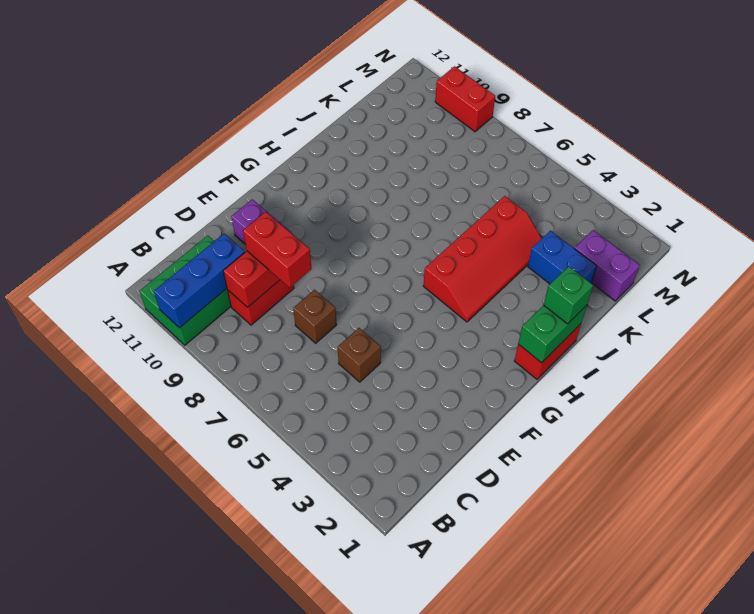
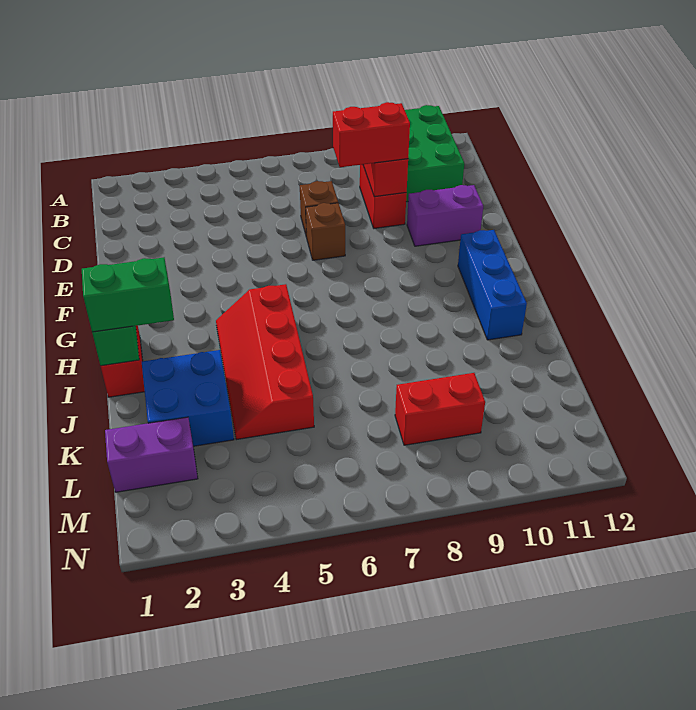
blue 1x3 brick [154,234,245,328] -> blue 1x3 brick moved to [458,230,527,340]
brown 1x1 brick [338,328,381,382] -> brown 1x1 brick moved to [306,203,345,260]
green 1x1 brick [544,266,593,324] -> green 1x2 brick [82,258,174,332]
blue 1x2 brick [528,231,596,284] -> blue 2x2 brick [142,350,234,446]
red 1x2 brick [435,66,495,132] -> red 1x2 brick moved to [395,373,485,445]

